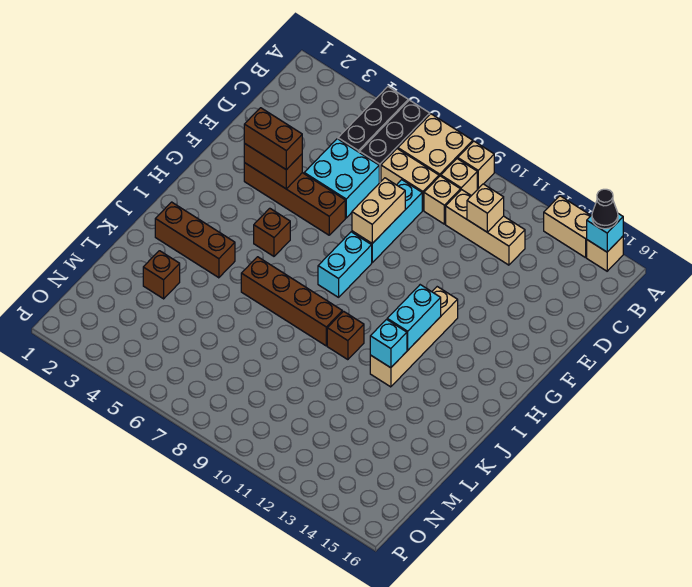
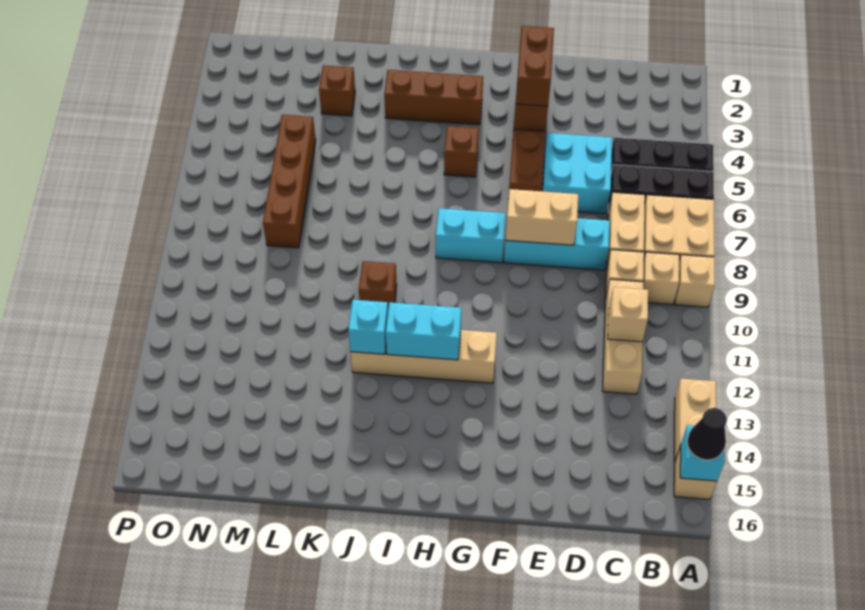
brown 1x3 brick [155,202,235,278] -> brown 1x3 brick turned to [384,70,483,125]
brown 1x4 brick [241,257,342,346] -> brown 1x4 brick moved to [263,115,316,248]

